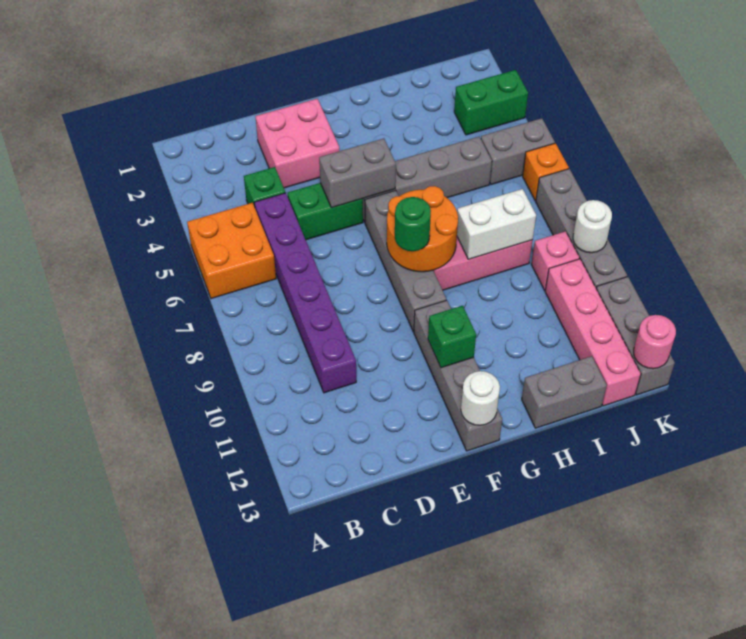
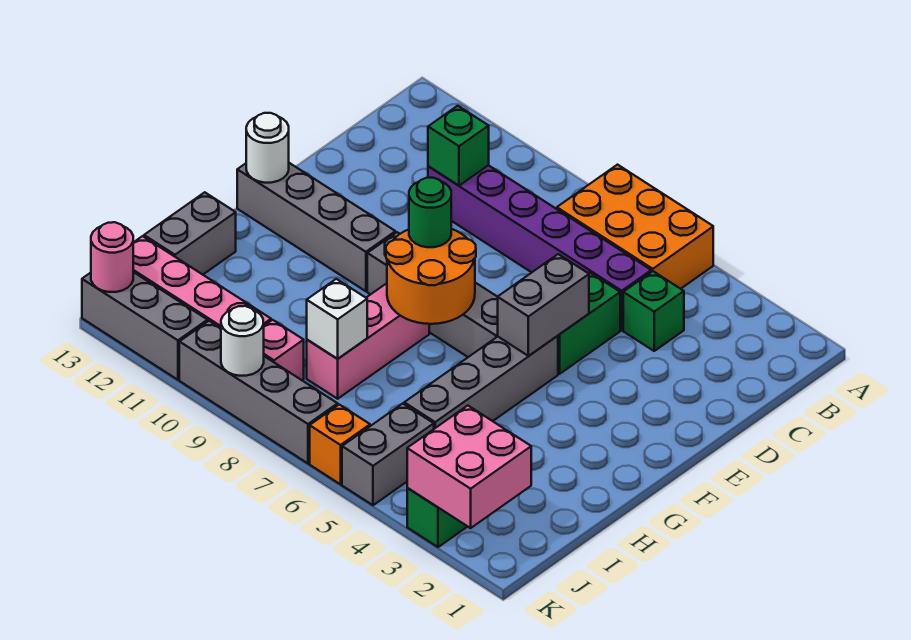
orange 2x2 brick [187,203,276,299] -> orange 2x3 brick [557,165,713,289]
pink 2x2 brick [255,99,339,188] -> pink 2x2 brick moved to [407,406,531,528]
green 1x1 brick [428,306,476,368] -> green 1x1 brick moved to [428,106,489,186]
white 1x2 brick [457,189,536,259] -> white 1x1 brick [307,279,367,359]

